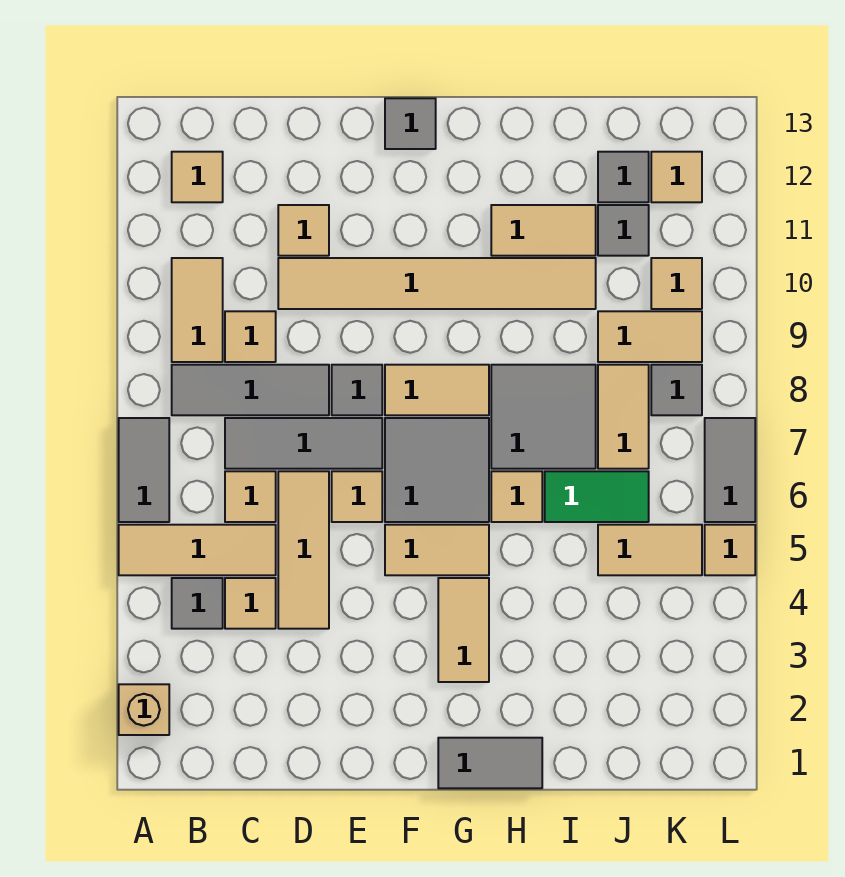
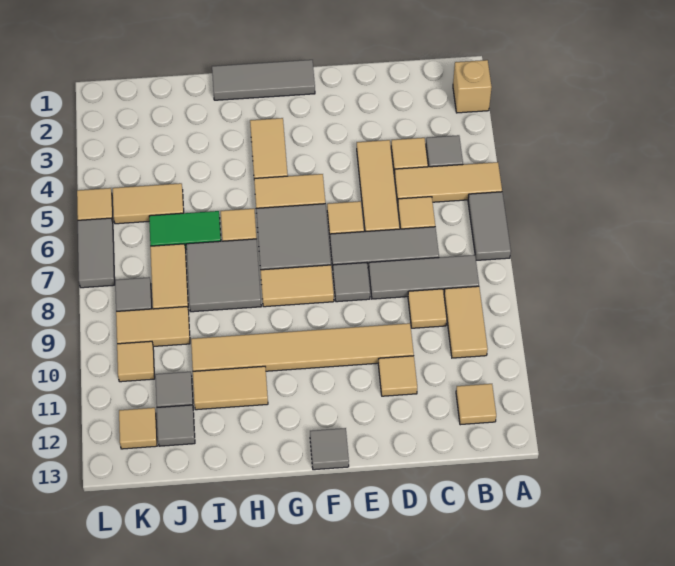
grey 1x2 tile [438,738,542,788] -> grey 1x3 tile [212,60,315,100]

